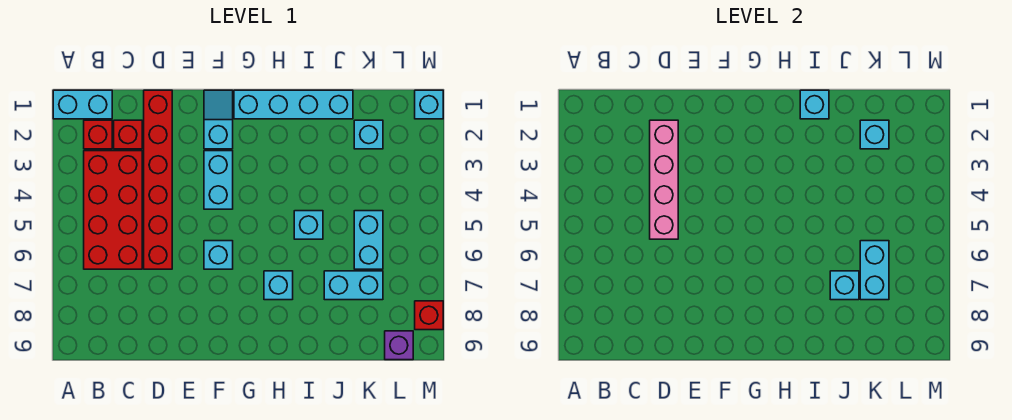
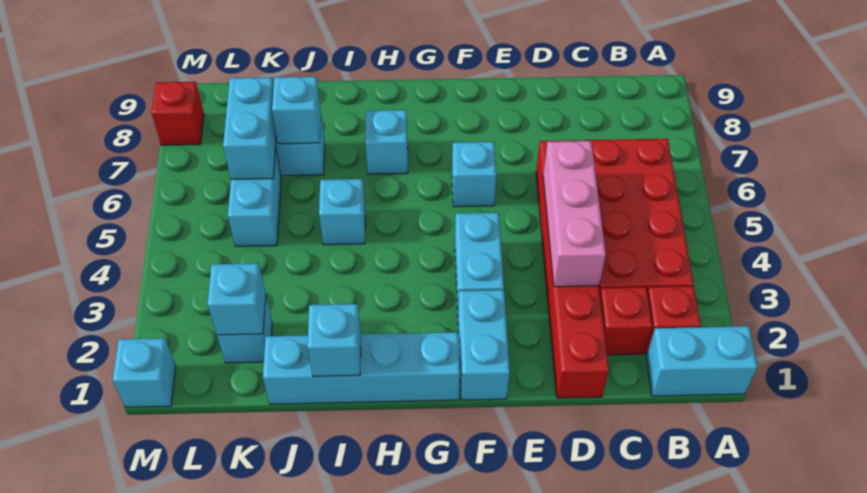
pink 1x4 brick [650,120,678,239] -> pink 1x3 brick [543,141,606,287]
cyan 1x2 slope [204,90,233,149] -> cyan 1x2 brick [458,290,510,400]
purple 1x1 brick [385,331,413,360] -> none

